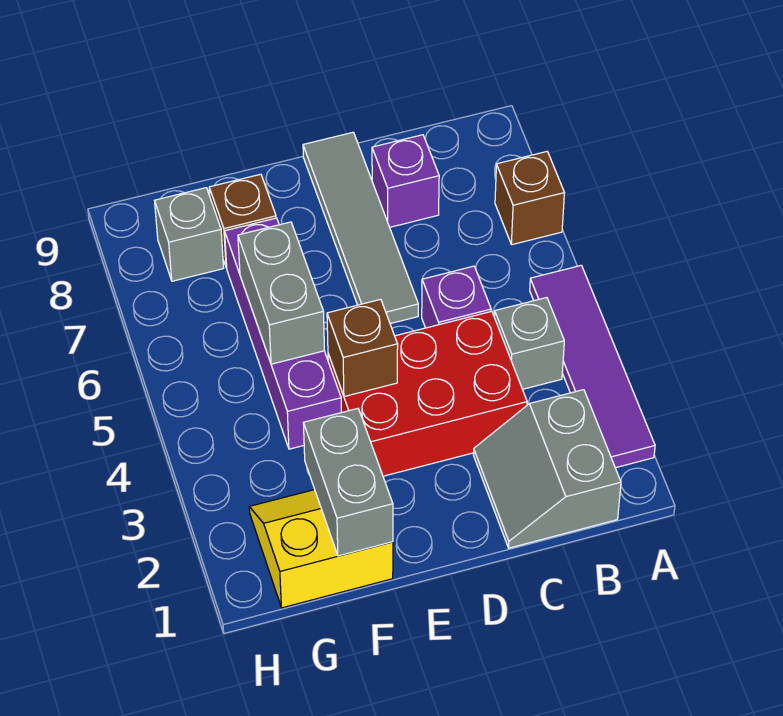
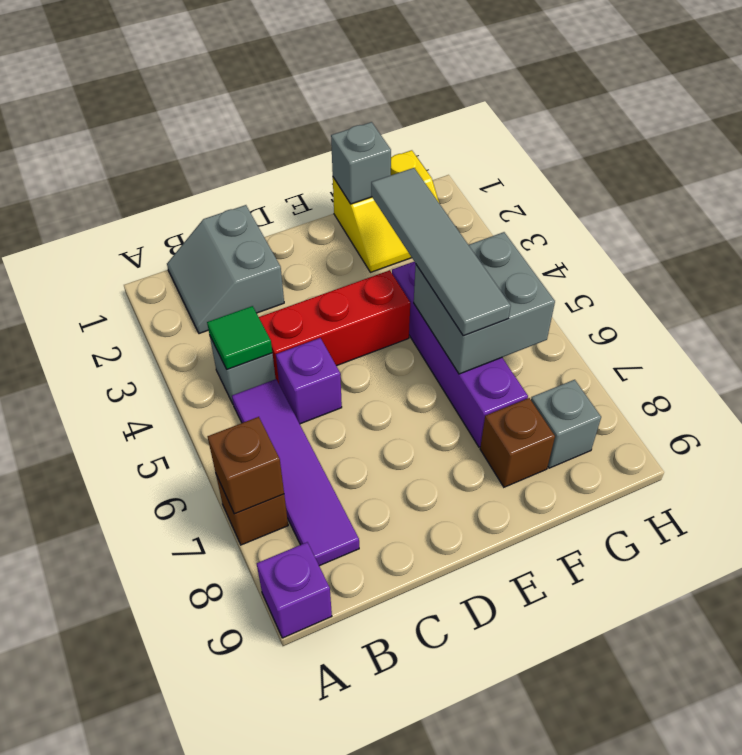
purple 1x4 tile [530,265,655,468] -> purple 1x4 tile moved to [232,379,359,566]
grey 2x2 slope [474,390,621,548] -> grey 2x2 slope turned to [167,205,284,334]
none -> green 1x1 tile [207,306,272,370]
red 2x3 brick [328,311,527,476] -> red 1x3 brick [259,270,410,383]
purple 1x1 brick [372,135,439,227] -> purple 1x1 brick moved to [257,542,332,638]
grey 1x4 tile [303,132,418,324] -> grey 1x4 tile moved to [371,168,511,336]
brown 1x1 brick [327,299,398,397] -> brown 1x1 brick moved to [207,417,284,514]
grey 1x2 brick [303,409,393,556] -> grey 1x1 brick [331,122,391,204]
grey 1x2 brick [238,222,325,364] -> grey 2x2 brick [414,232,555,374]

